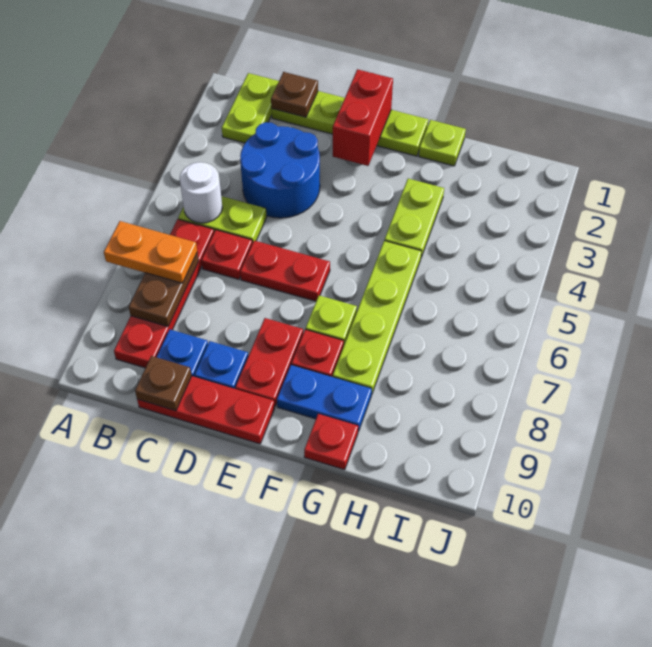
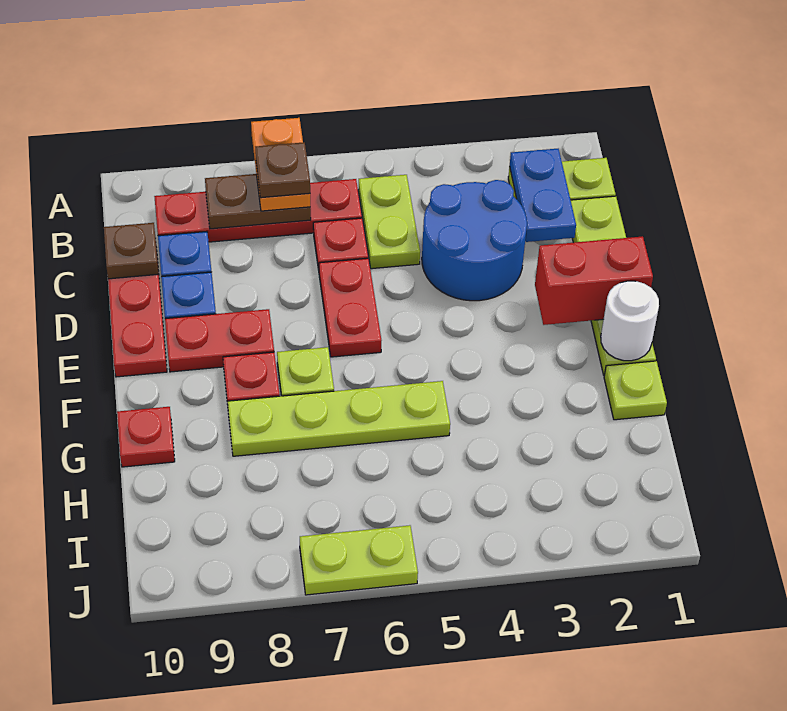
white 1x1 round brick [180,162,222,223] -> white 1x1 round brick moved to [601,281,659,361]
brown 1x1 plate [271,72,318,117] -> brown 1x1 plate moved to [255,142,310,198]
blue 1x2 plate [277,365,372,431] -> blue 1x2 plate moved to [510,149,576,242]
lime 1x2 plate [384,179,444,257] -> lime 1x2 plate moved to [300,525,418,595]

